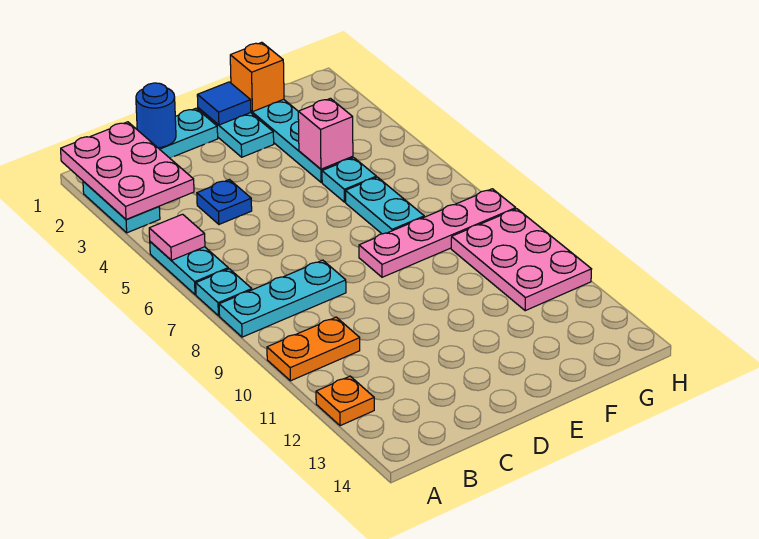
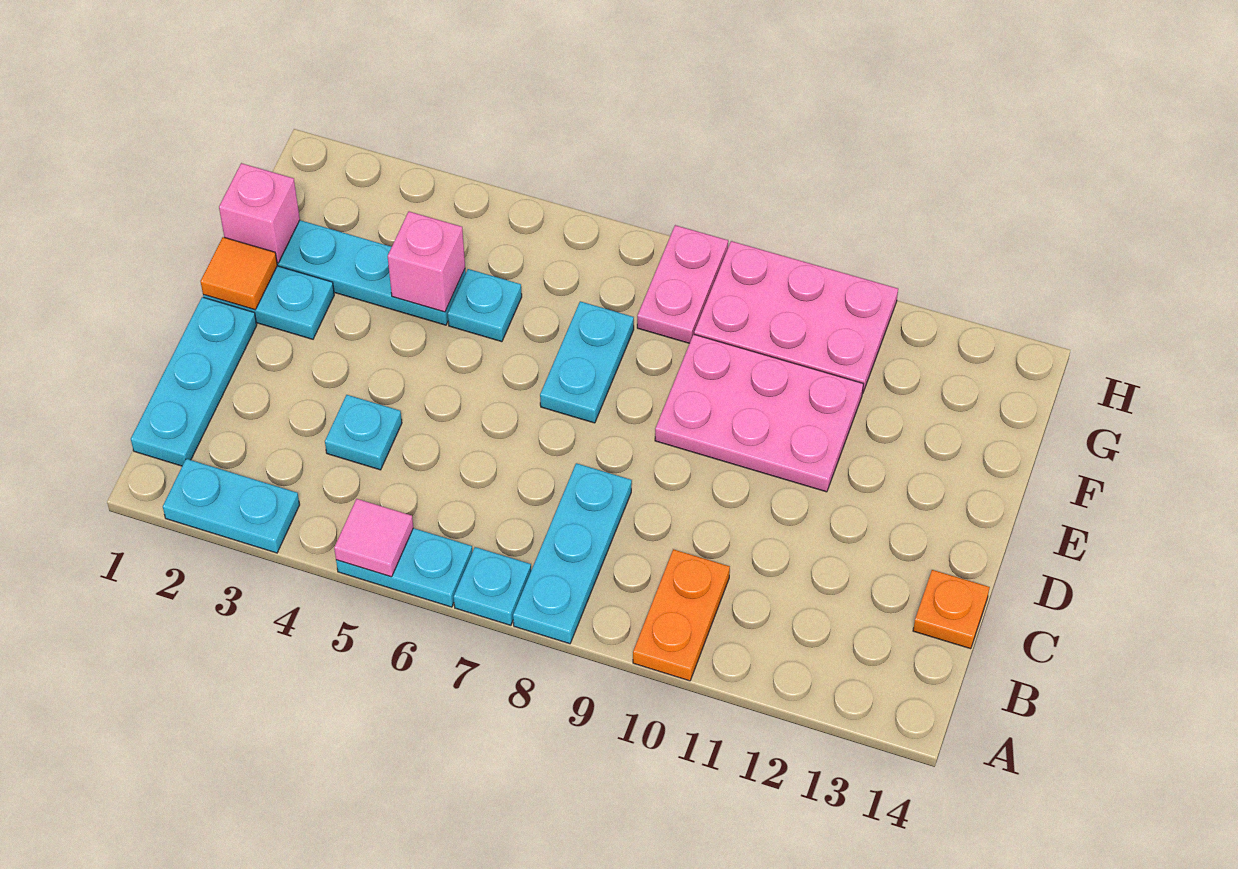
pink 2x3 plate [61,122,194,219] -> pink 2x3 plate moved to [655,334,863,492]
orange 1x1 plate [316,376,374,426] -> orange 1x1 plate moved to [913,570,990,649]
blue 1x1 round brick [136,83,176,148] -> none
blue 1x1 plate [197,180,252,224] -> cyan 1x1 plate [325,395,402,470]
blue 1x1 tile [197,82,251,125] -> orange 1x1 tile [201,237,277,310]
pink 1x4 plate [359,189,516,277] -> pink 1x2 plate [637,225,728,343]
orange 1x1 brick [230,42,284,112] -> pink 1x1 brick [219,163,300,263]
cyan 1x2 plate [345,177,424,234] -> cyan 1x2 plate turned to [540,301,634,423]

